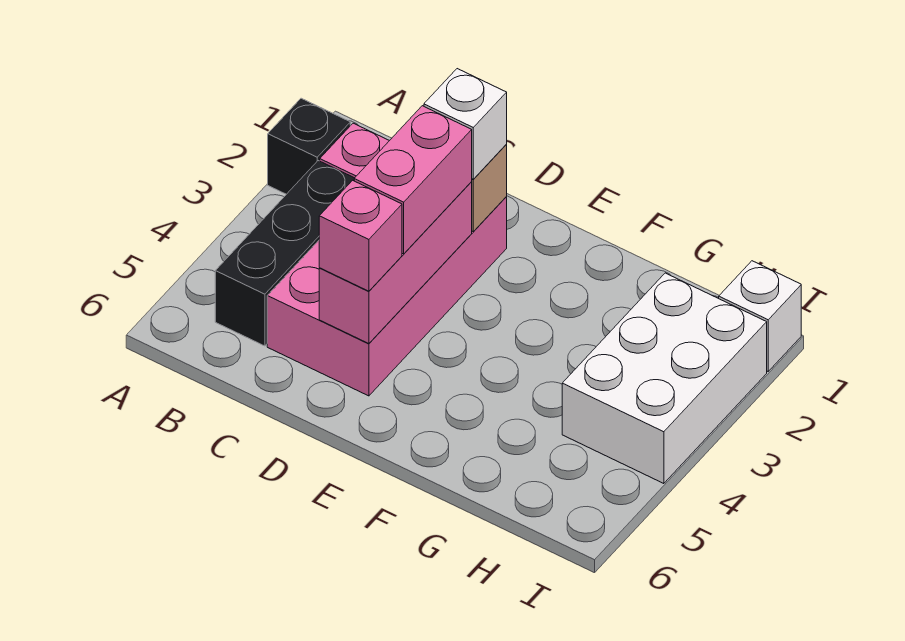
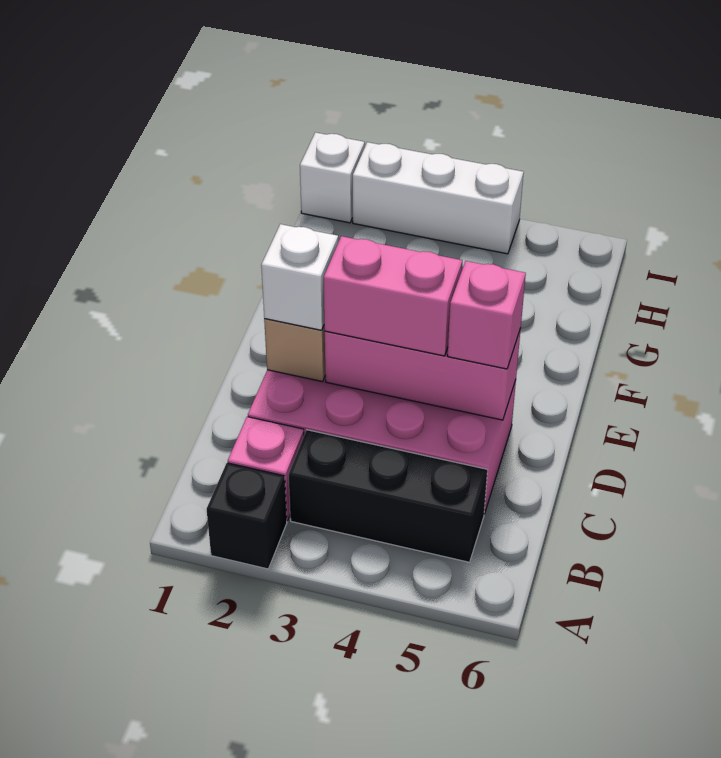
white 2x3 brick [562,273,767,484] -> white 1x3 brick [353,142,524,254]

